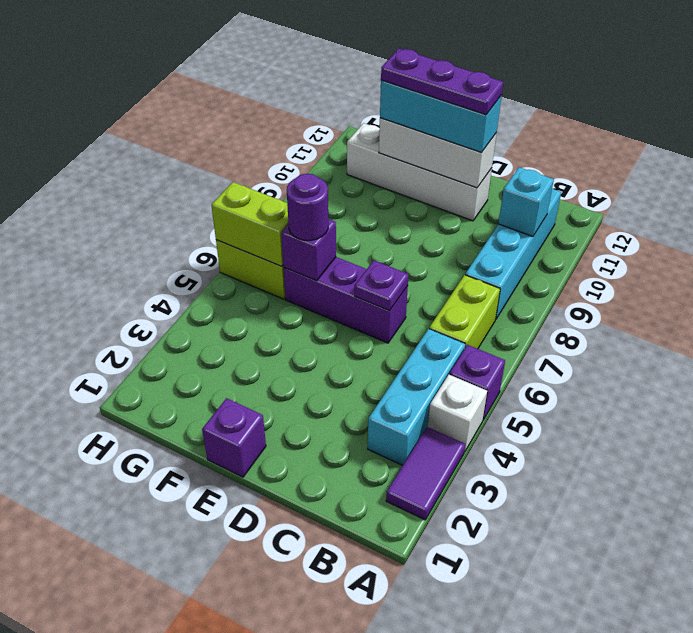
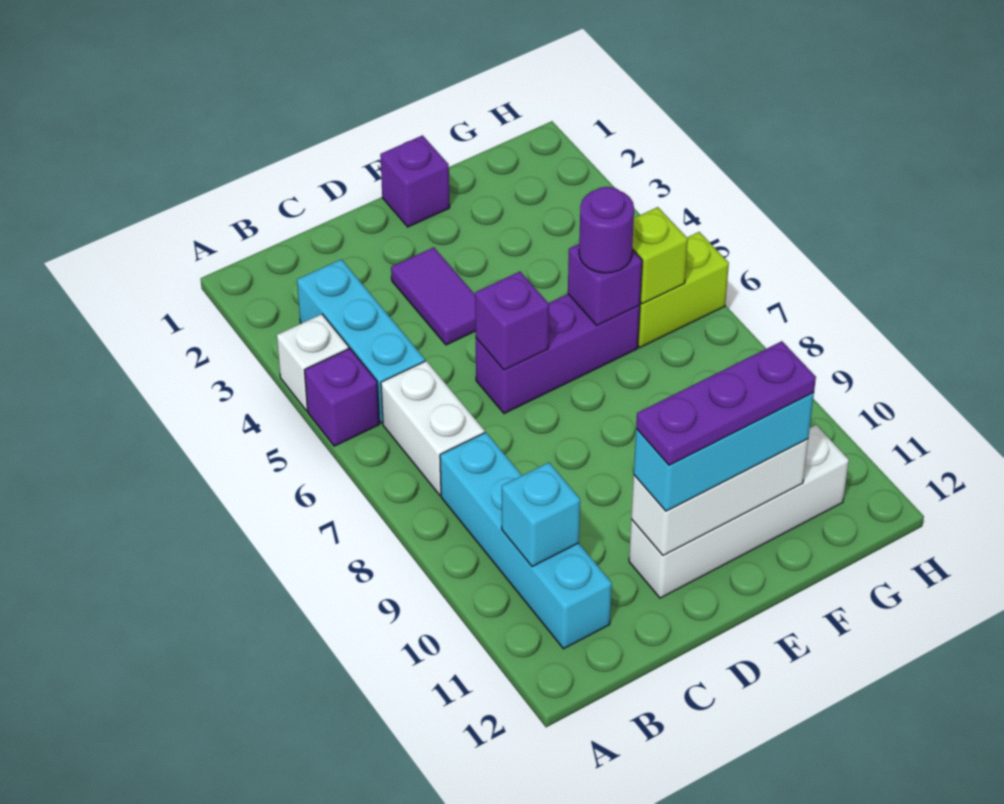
purple 1x2 tile [386,427,465,520] -> purple 1x2 tile moved to [391,247,476,345]
lime 1x2 brick [429,275,500,349] -> white 1x2 brick [381,361,485,495]
purple 1x1 plate [355,261,409,310] -> purple 1x1 brick [475,272,549,370]
lime 1x2 brick [211,182,288,266] -> lime 1x1 brick [632,207,688,304]

